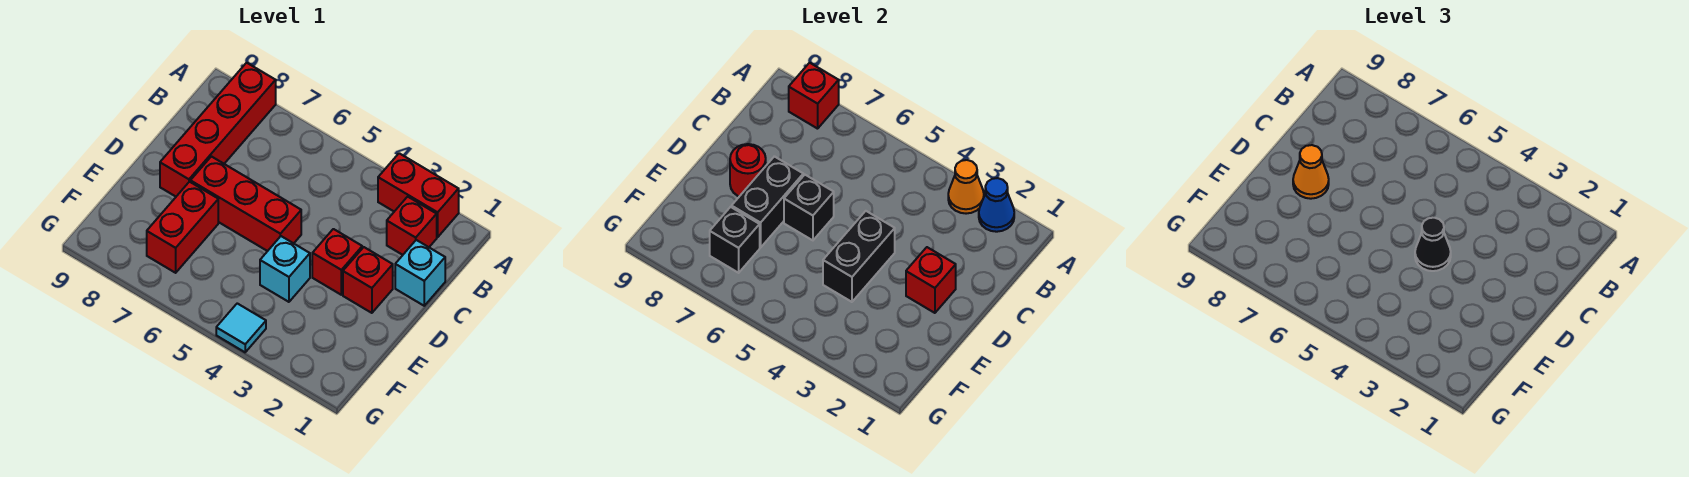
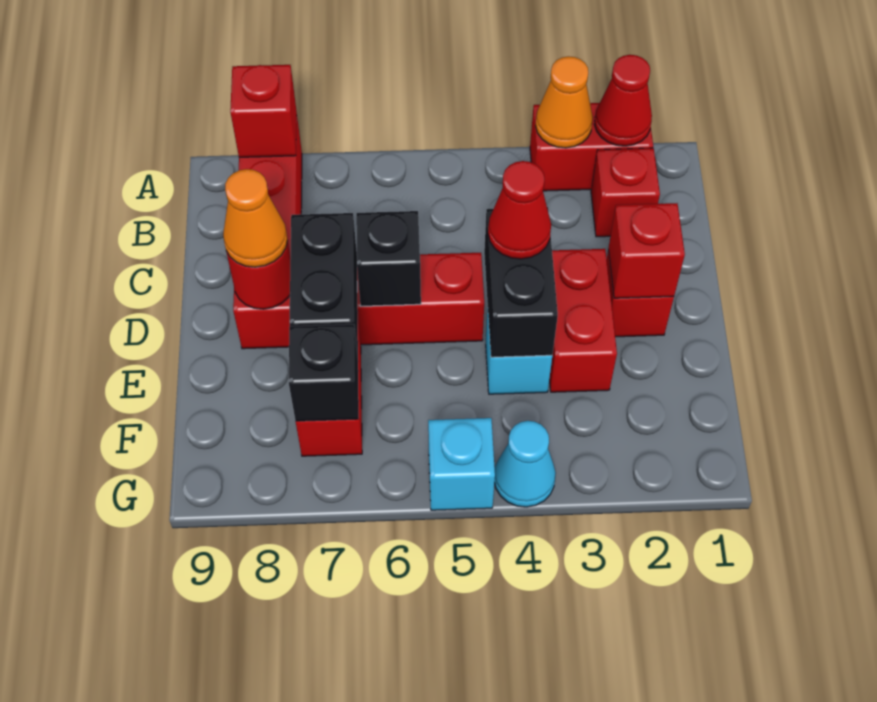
blue 1x1 cone [979,178,1014,232] -> red 1x1 cone [594,55,652,146]
cyan 1x1 brick [395,240,445,306] -> cyan 1x1 brick moved to [428,418,495,510]
red 1x1 brick [312,229,362,295] -> red 1x2 brick [549,249,617,392]
black 1x1 cone [1415,218,1451,271] -> red 1x1 cone [488,161,551,259]
cyan 1x1 tile [216,303,266,352] -> cyan 1x1 cone [494,421,556,507]

